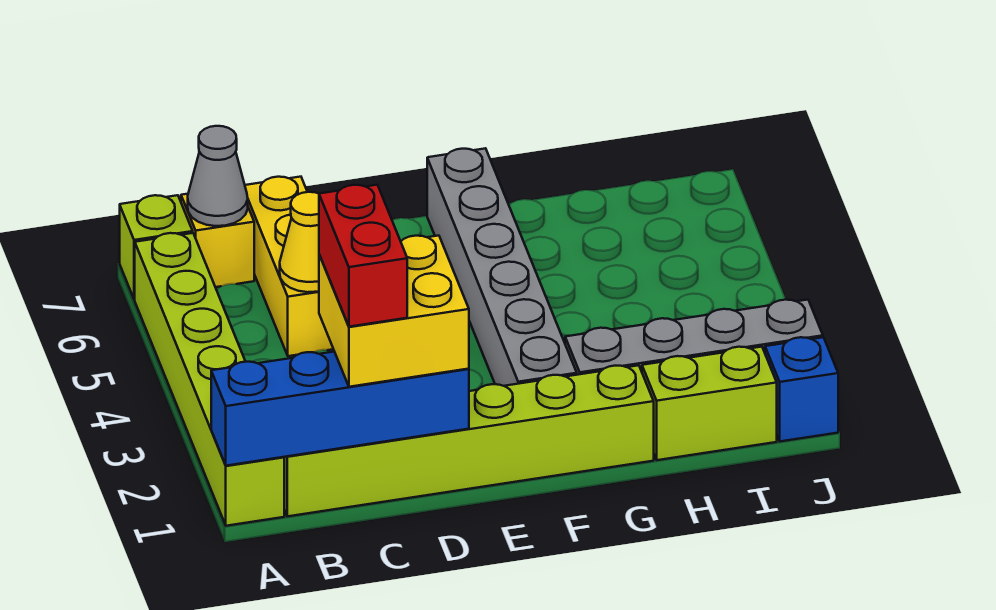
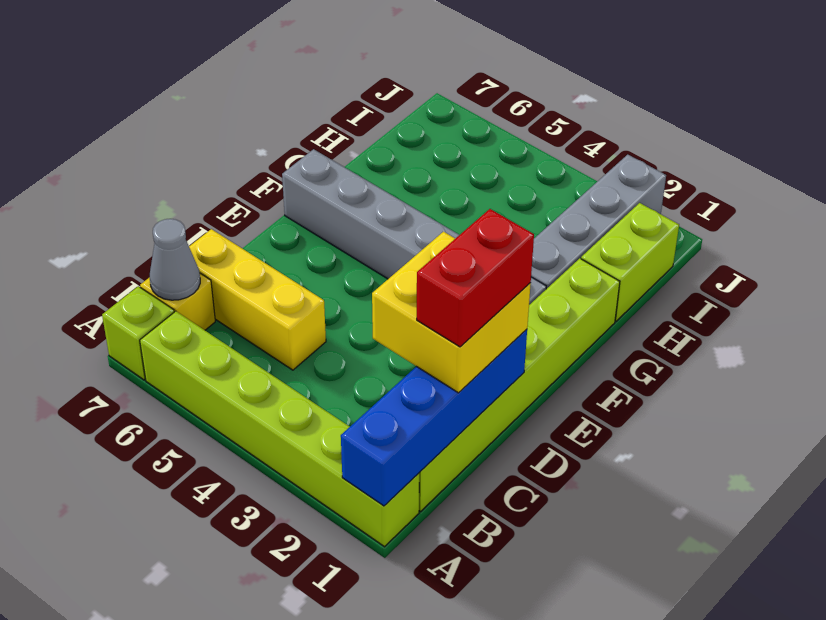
red 1x2 brick [319,185,407,327] -> red 1x2 brick turned to [417,209,534,347]
yellow 1x1 cone [280,192,319,292] -> none
blue 1x1 brick [765,337,838,441] -> none

